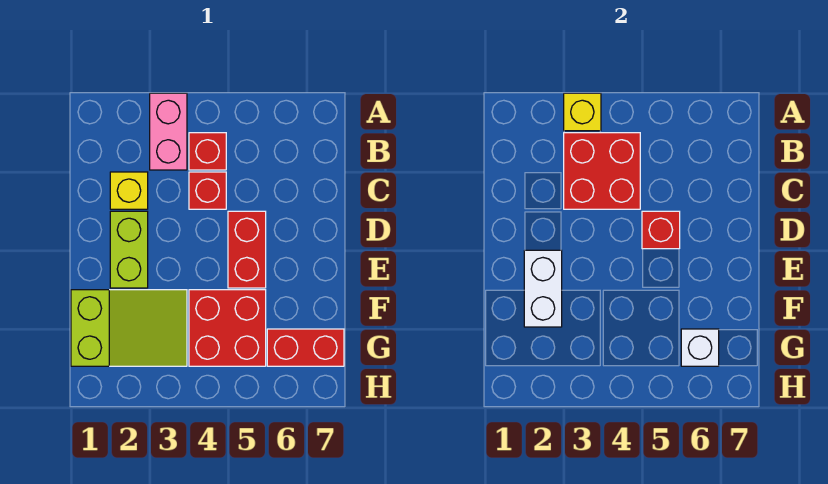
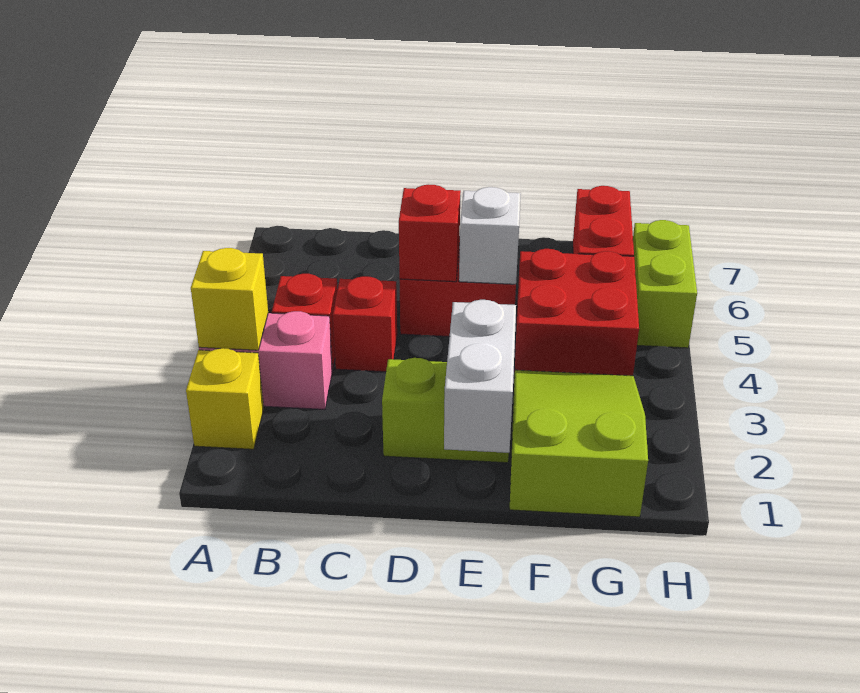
red 2x2 brick [564,133,640,209] -> none
yellow 1x1 brick [110,172,148,209] -> yellow 1x1 brick moved to [186,348,264,449]
white 1x2 brick [524,250,562,327] -> white 1x2 brick turned to [444,300,516,453]
white 1x1 brick [681,329,719,366] -> white 1x1 brick moved to [459,187,521,284]
none -> lime 1x2 brick [633,220,697,348]

